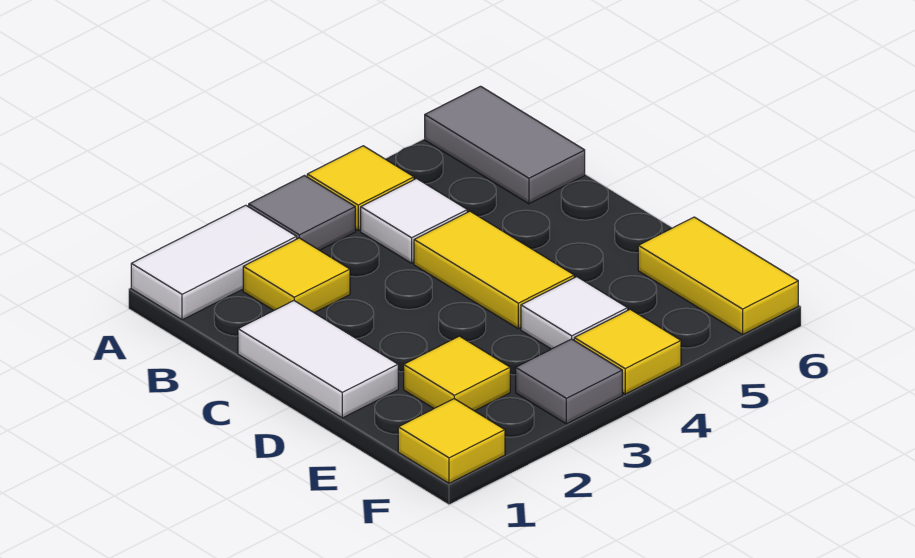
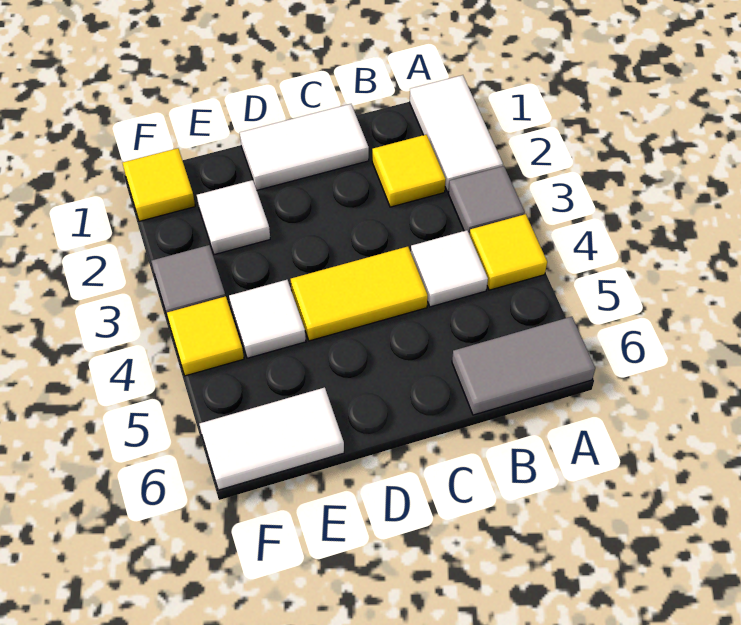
yellow 1x1 tile [404,336,510,411] -> white 1x1 tile [197,180,270,255]
yellow 1x2 tile [638,217,798,335] -> white 1x2 tile [199,387,344,490]

